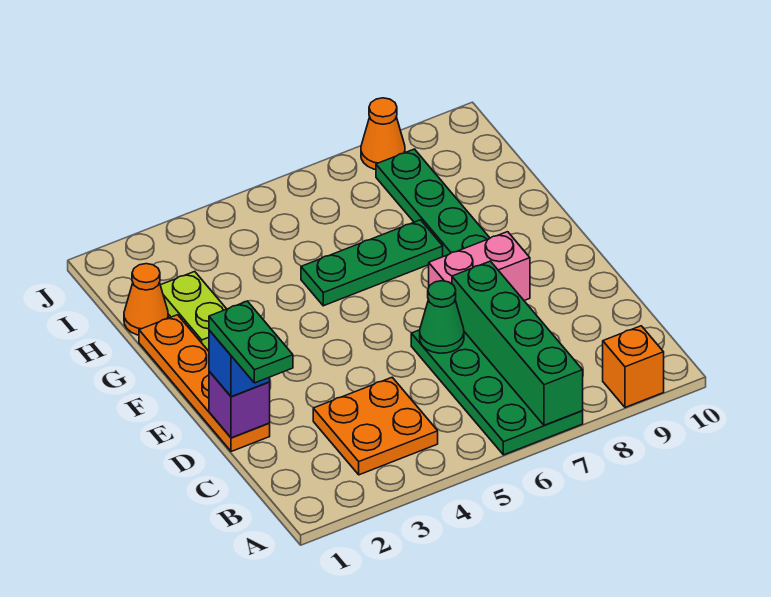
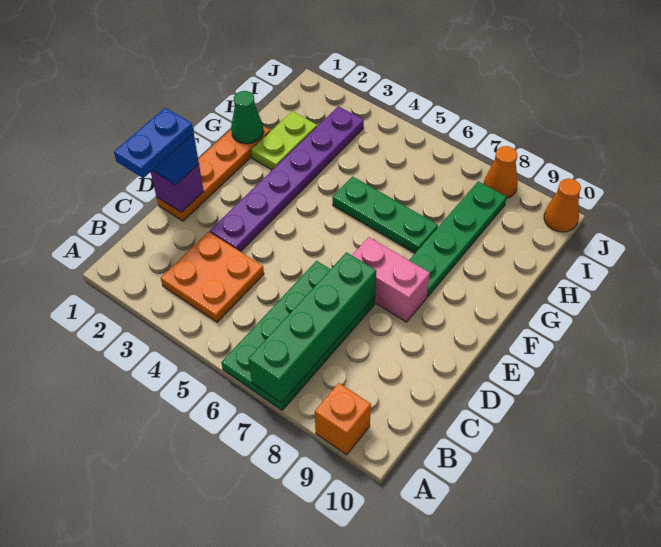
green 1x2 plate [209,301,293,383] -> blue 1x2 plate [114,108,194,178]
none -> purple 1x6 plate [210,106,364,252]
green 1x1 cone [420,281,464,353] -> green 1x1 cone moved to [231,91,264,144]
orange 1x1 cone [124,264,168,335] -> orange 1x1 cone moved to [544,179,581,232]

